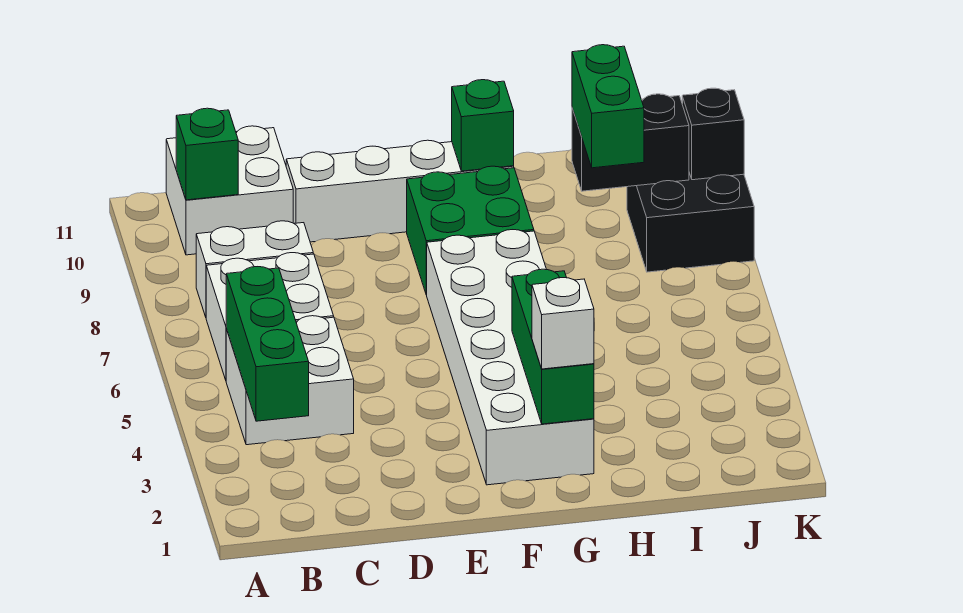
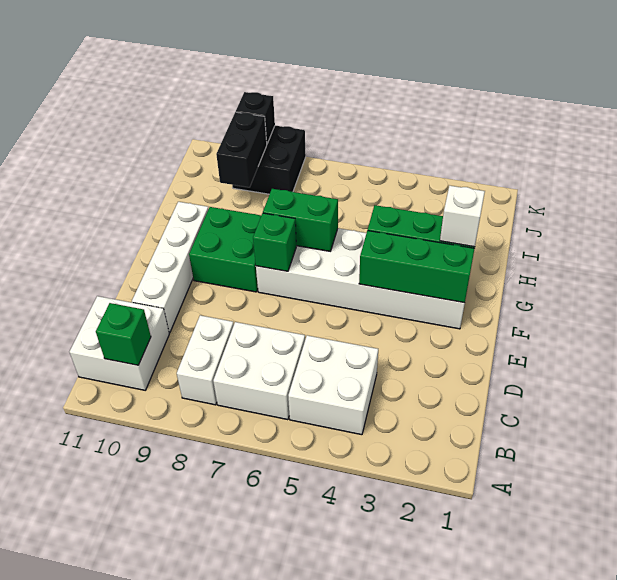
green 1x3 brick [226,267,309,421] -> green 1x3 brick moved to [359,231,475,303]
green 1x1 brick [452,80,514,171] -> green 1x1 brick moved to [253,213,296,271]
green 1x2 brick [572,45,644,168] -> green 1x2 brick moved to [263,189,338,251]

